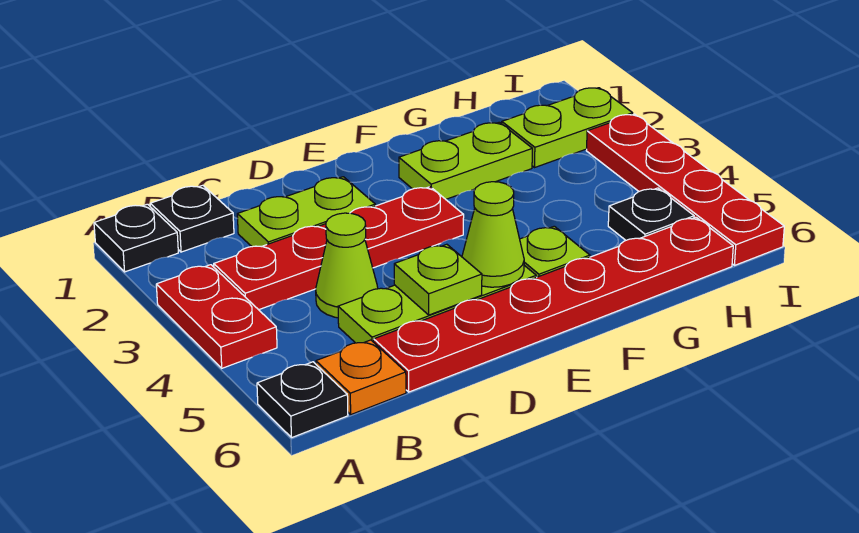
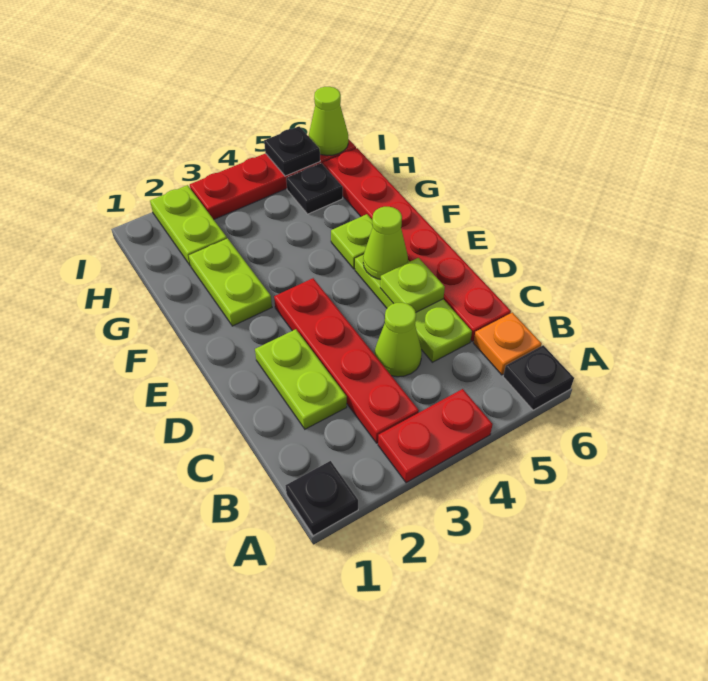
black 1x1 plate [150,185,234,252] -> black 1x1 plate moved to [264,126,320,176]
none -> lime 1x1 cone [309,87,348,156]

